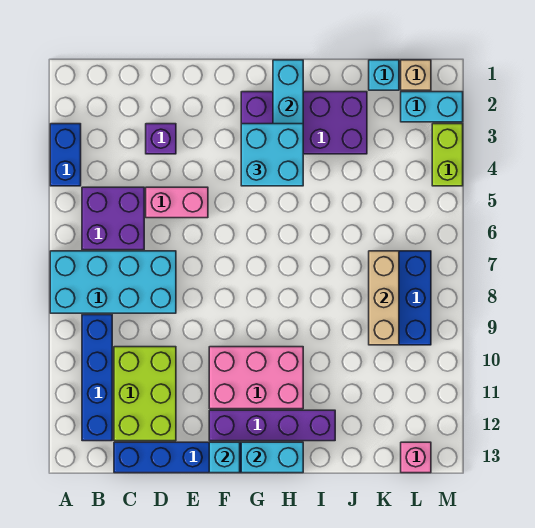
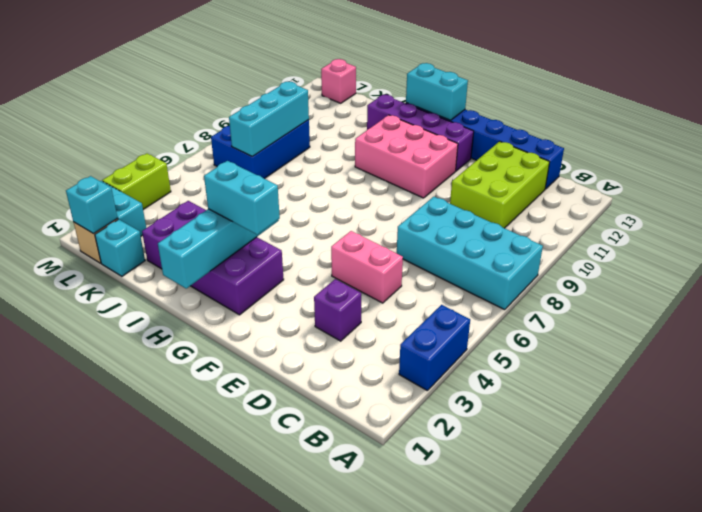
purple 2x2 brick [82,187,144,250] -> none
blue 1x4 brick [82,315,112,441] -> none
cyan 1x1 brick [209,442,240,473] -> cyan 1x1 brick moved to [66,176,117,234]
cyan 2x2 brick [241,124,303,186] -> cyan 1x2 brick [204,161,280,235]
tan 1x3 brick [369,251,399,345] -> cyan 1x3 brick [229,82,309,156]

